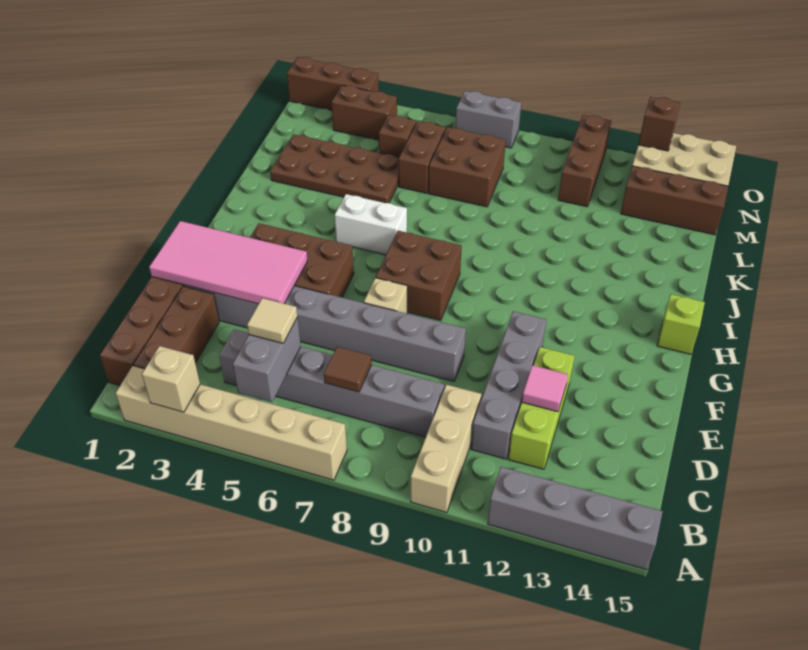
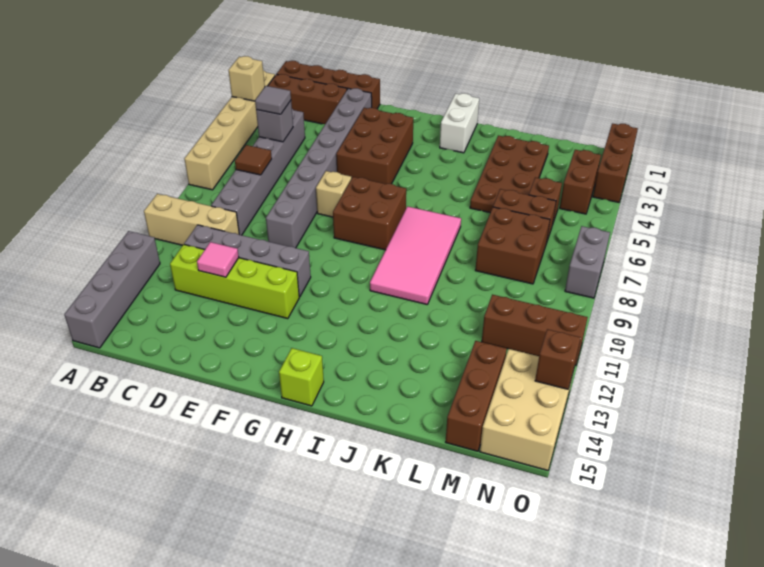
grey 1x2 brick [233,317,301,402] -> grey 1x1 brick [256,101,293,142]
tan 1x1 tile [247,298,297,343] -> grey 1x1 tile [255,86,291,114]
lime 1x3 brick [508,347,574,469] -> lime 1x4 brick [170,244,299,319]
pink 2x4 tile [149,221,307,304] -> pink 2x4 tile moved to [370,206,461,304]
white 1x2 brick [335,194,407,255] -> white 1x2 brick moved to [440,93,479,153]

